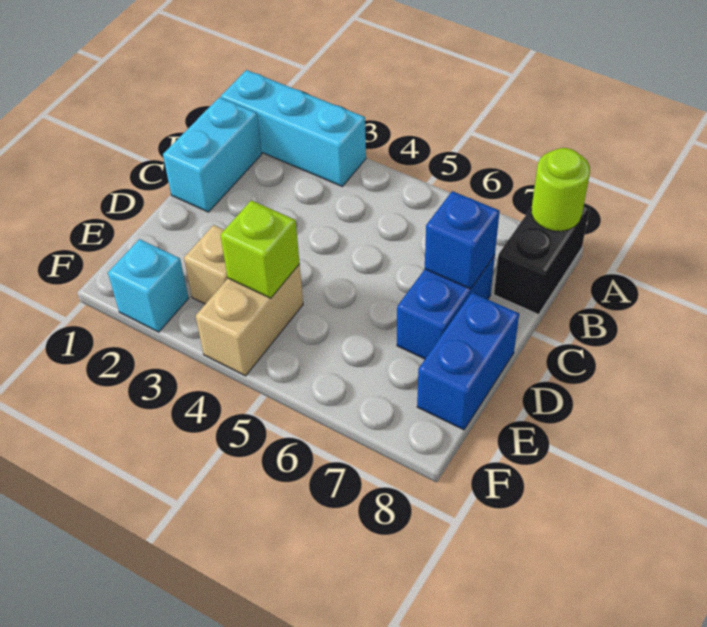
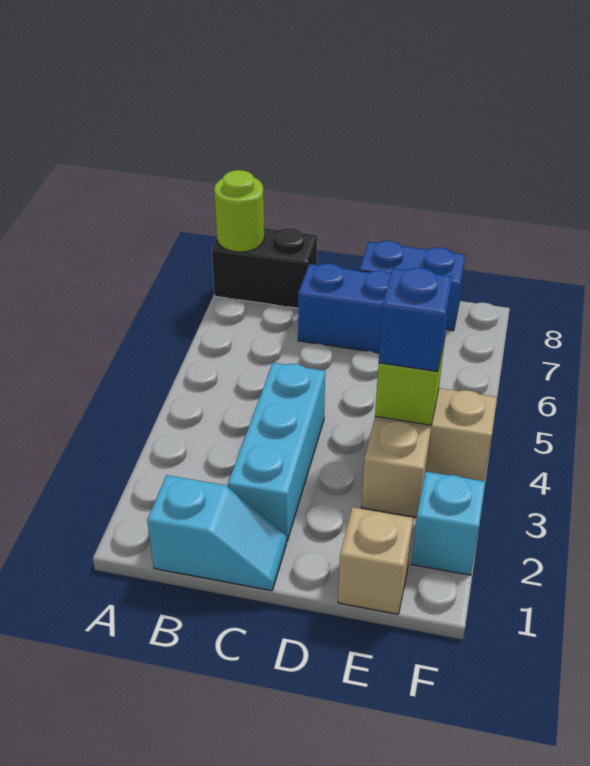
cyan 1x3 brick [221,70,366,186] -> cyan 1x3 brick moved to [228,363,325,542]
cyan 1x2 brick [163,97,262,212] -> cyan 1x2 slope [147,475,286,591]
blue 1x1 brick [425,191,500,289] -> blue 1x1 brick moved to [379,268,452,372]
none -> tan 1x1 brick [338,507,413,614]

